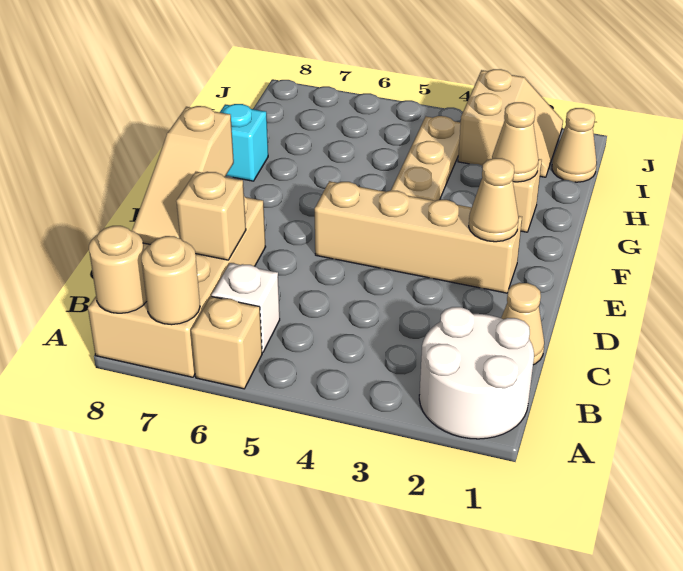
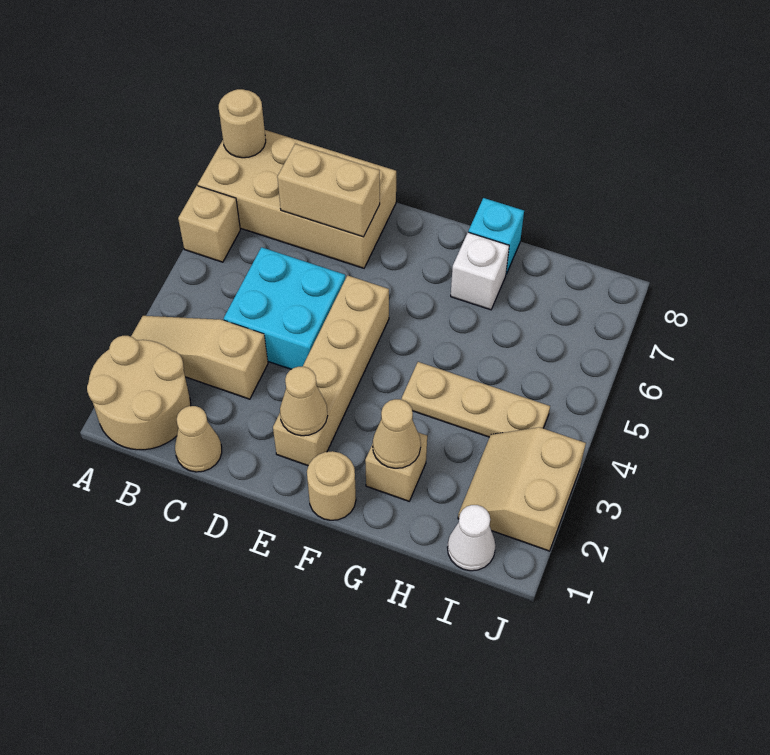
white 2x2 round brick [419,307,534,439] -> tan 2x2 round brick [87,336,191,450]
tan 1x1 round brick [141,236,200,325] -> tan 1x1 round brick moved to [307,451,356,520]
white 1x1 brick [212,263,280,352] -> white 1x1 brick moved to [451,232,509,310]
none -> cyan 2x2 brick [224,247,345,369]
tan 1x1 brick [176,172,246,260] -> tan 1x2 brick [277,144,380,237]
tan 1x3 slope [132,106,234,245] -> tan 1x3 slope moved to [131,316,268,399]
tan 1x1 cone [552,108,597,182] -> white 1x1 cone [447,505,496,571]
tan 2x2 slope [458,69,563,177] -> tan 2x2 slope turned to [458,427,586,551]

